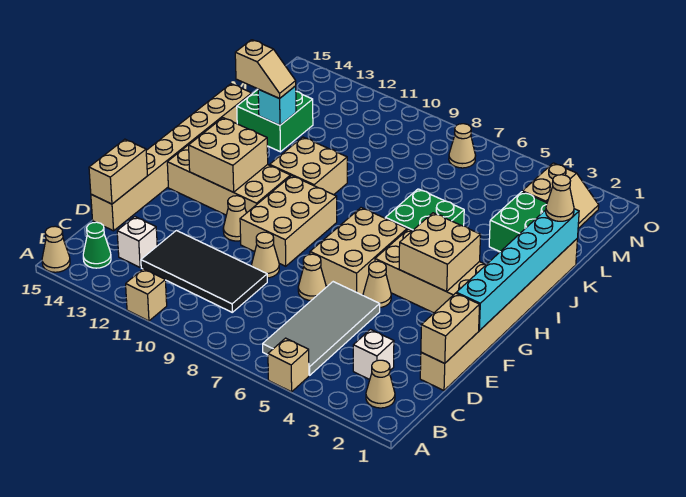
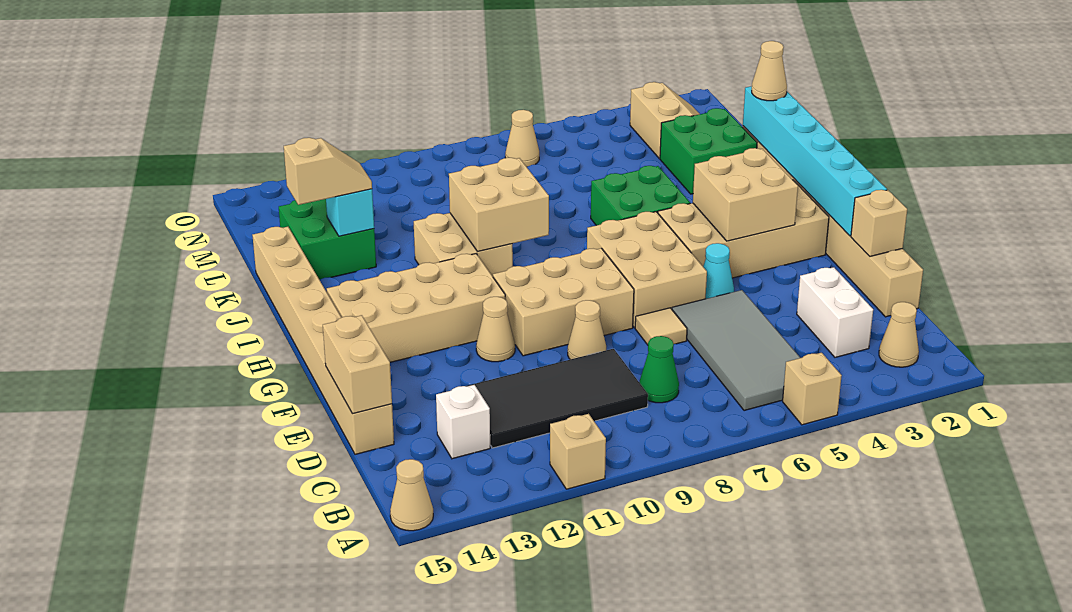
green 1x1 cone [83,222,111,268] -> green 1x1 cone moved to [639,336,679,403]
white 1x1 brick [353,330,394,380] -> white 1x2 brick [797,267,873,357]
tan 1x2 brick [421,293,480,363] -> tan 1x1 brick [851,190,907,256]
tan 1x1 cone [298,254,326,300] -> tan 1x1 tile [635,308,687,345]
tan 1x1 cone [363,261,391,307] -> cyan 1x1 cone [703,243,734,299]
tan 2x3 brick [240,176,337,266] -> tan 2x3 brick turned to [493,248,634,356]
tan 2x2 brick [189,118,268,192] -> tan 2x2 brick moved to [449,158,549,252]

